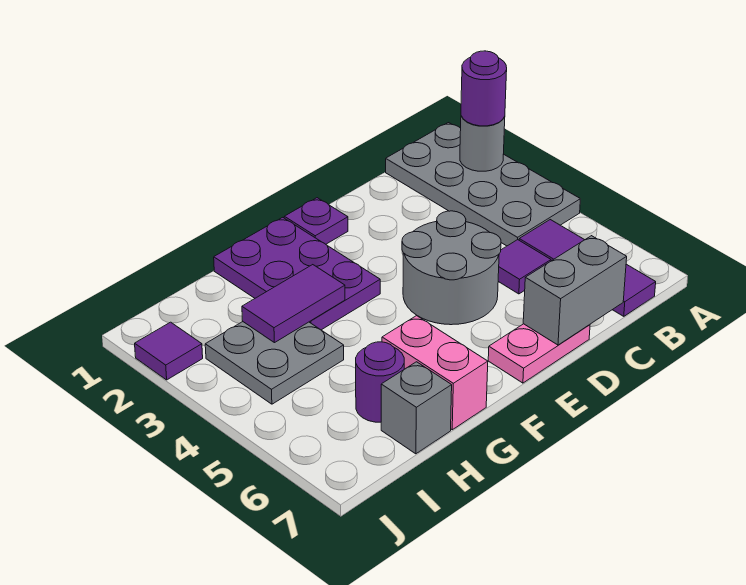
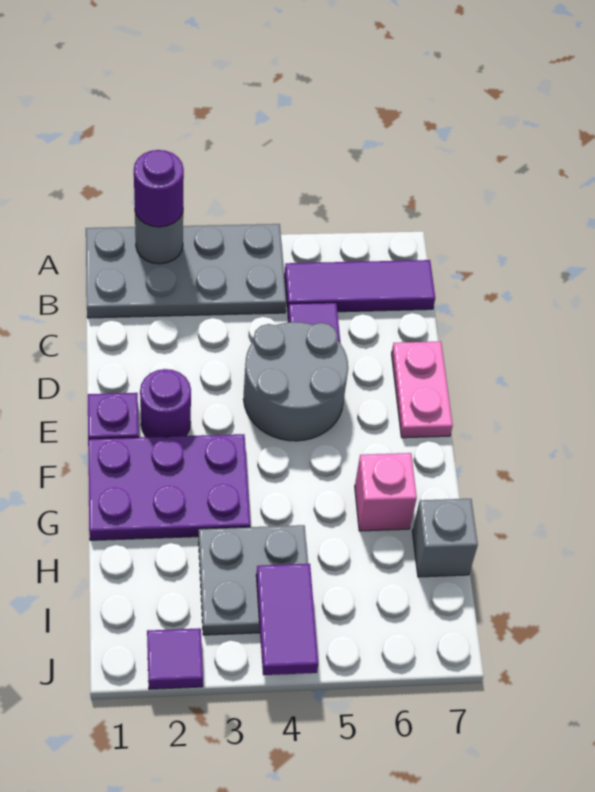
grey 1x2 brick [523,236,627,345] -> none
purple 1x2 tile [242,265,345,343] -> purple 1x2 tile moved to [256,564,318,675]
pink 1x2 brick [382,316,488,430] -> pink 1x1 brick [355,453,417,531]
purple 1x1 round brick [356,342,404,422] -> purple 1x1 round brick moved to [140,369,191,437]

